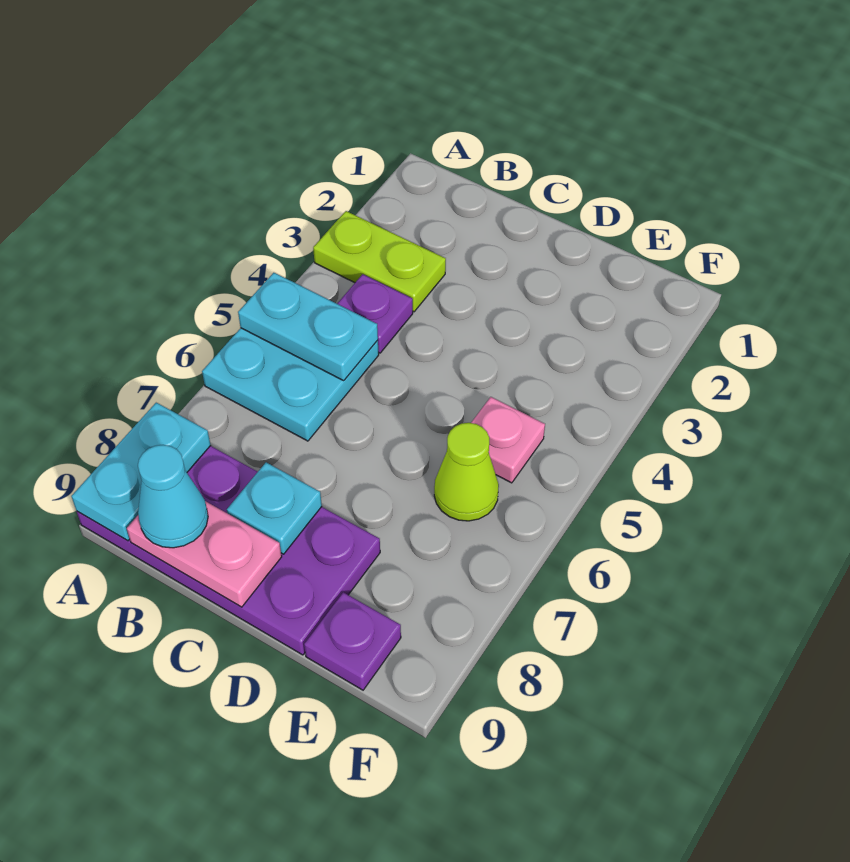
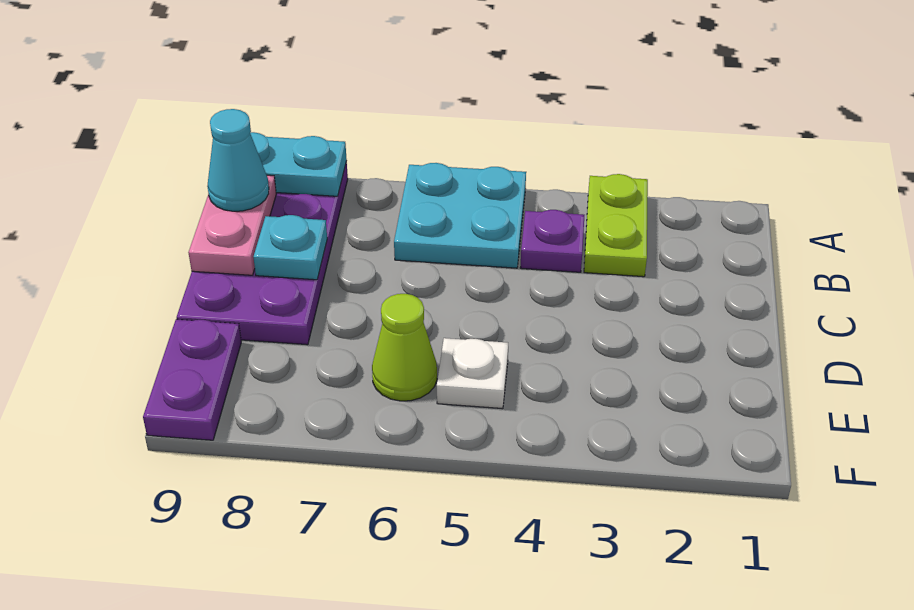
cyan 1x2 plate [238,273,378,381] -> none
pink 1x1 plate [471,397,545,483] -> white 1x1 plate [437,338,508,409]
purple 1x1 plate [304,592,401,690] -> purple 1x2 plate [143,319,241,440]

